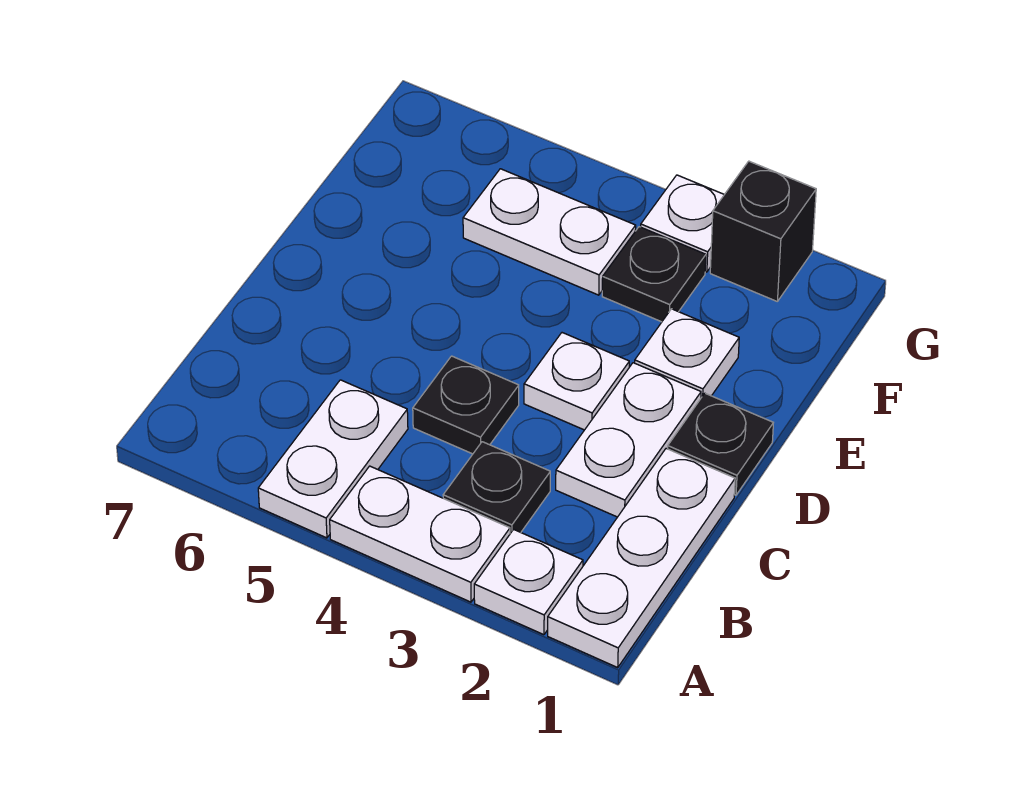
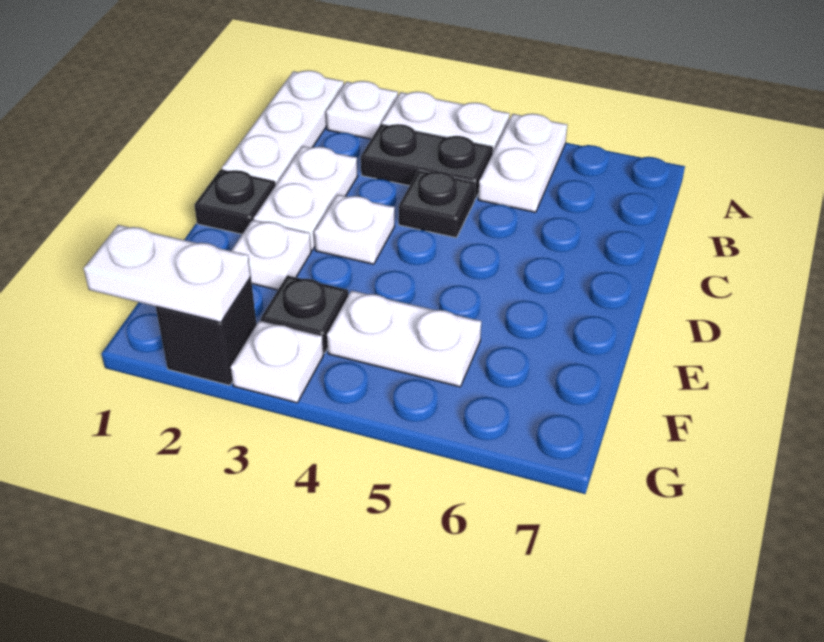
black 1x1 plate [443,442,550,533] -> black 1x2 plate [361,124,493,199]
none -> white 1x2 plate [84,225,251,322]

